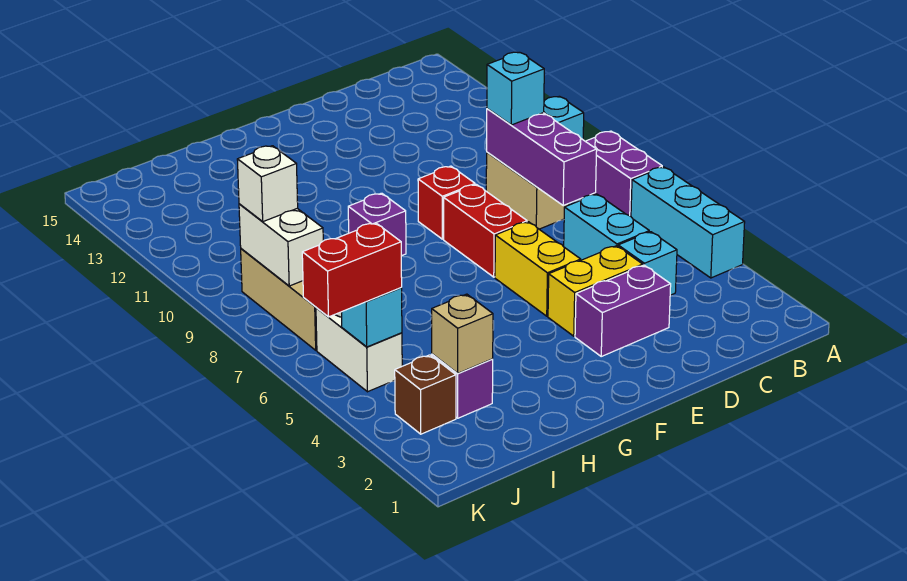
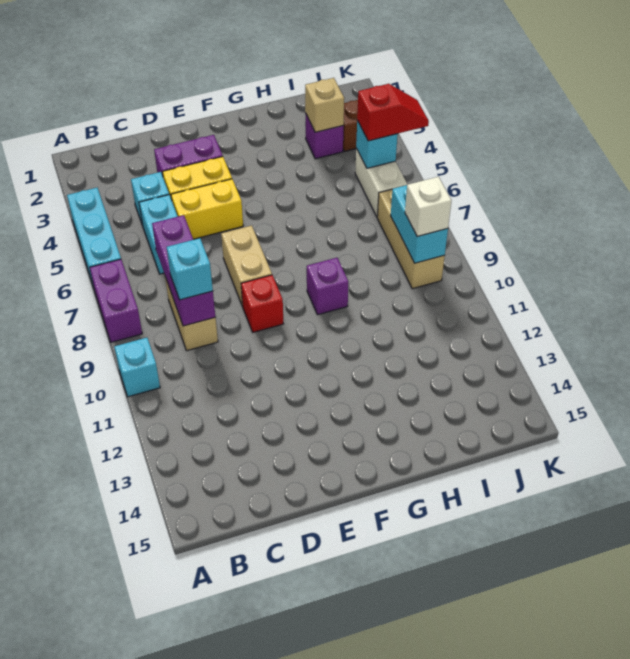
yellow 1x2 brick [495,222,581,316] -> yellow 1x2 brick turned to [171,179,243,240]
red 1x2 brick [444,184,527,277] -> tan 1x2 brick [221,225,272,307]
red 1x2 brick [302,223,402,317] -> red 1x2 slope [357,84,429,141]
white 1x2 brick [239,204,323,286] -> cyan 1x2 brick [391,185,448,263]

